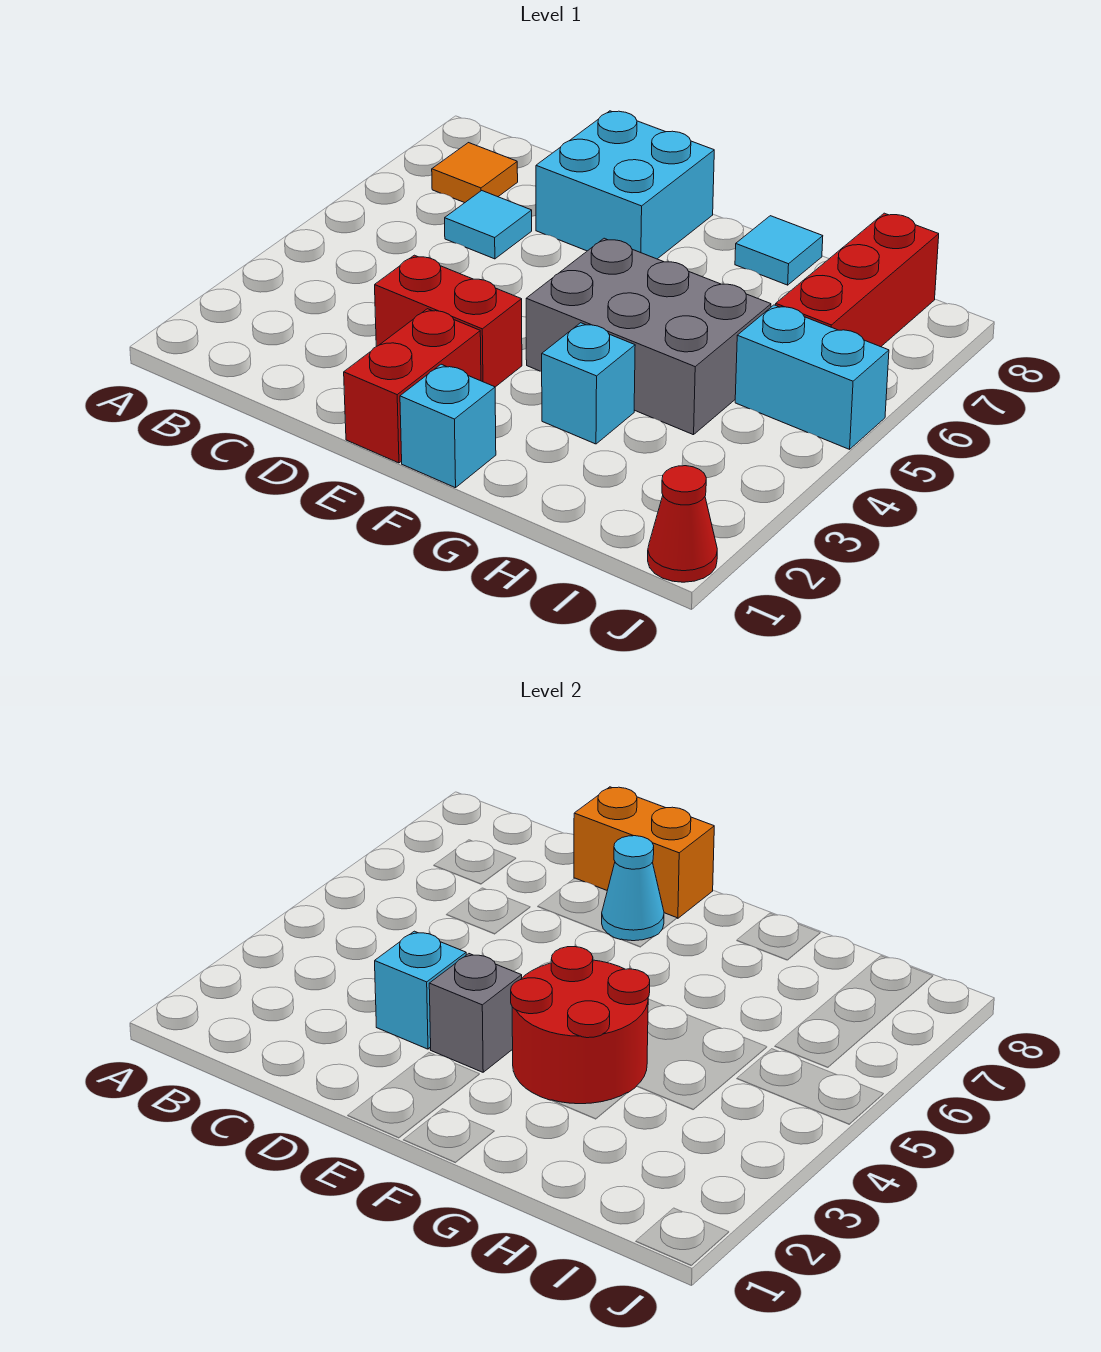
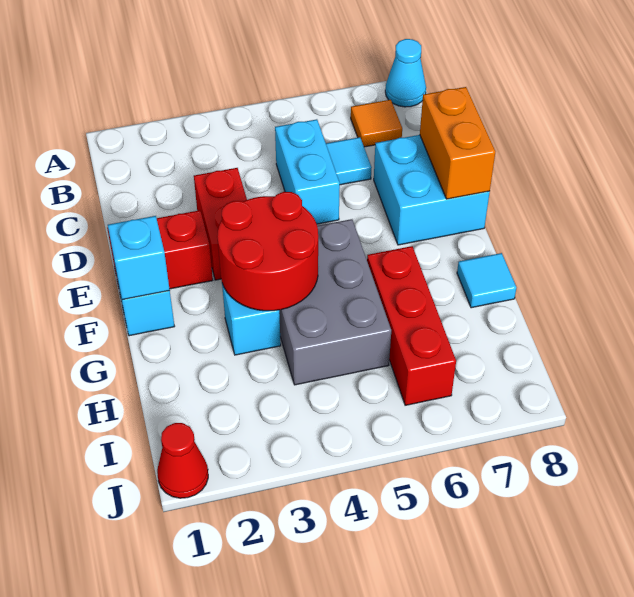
cyan 1x1 brick [375,931,466,1049] -> cyan 1x1 brick moved to [108,216,170,300]
grey 1x1 brick [429,954,522,1072] -> none
cyan 1x1 cone [602,836,664,941] -> cyan 1x1 cone moved to [385,39,426,107]
cyan 1x2 brick [735,305,889,449] -> cyan 1x2 brick moved to [275,119,340,224]
red 1x3 brick [776,213,939,347] -> red 1x3 brick turned to [367,246,456,405]

